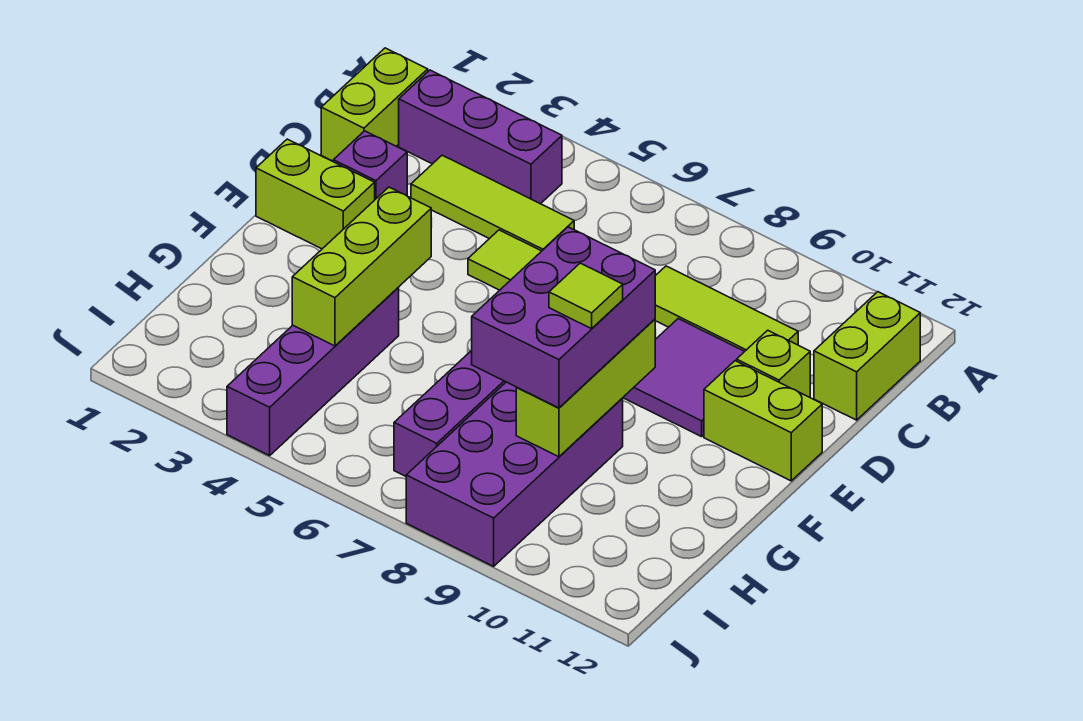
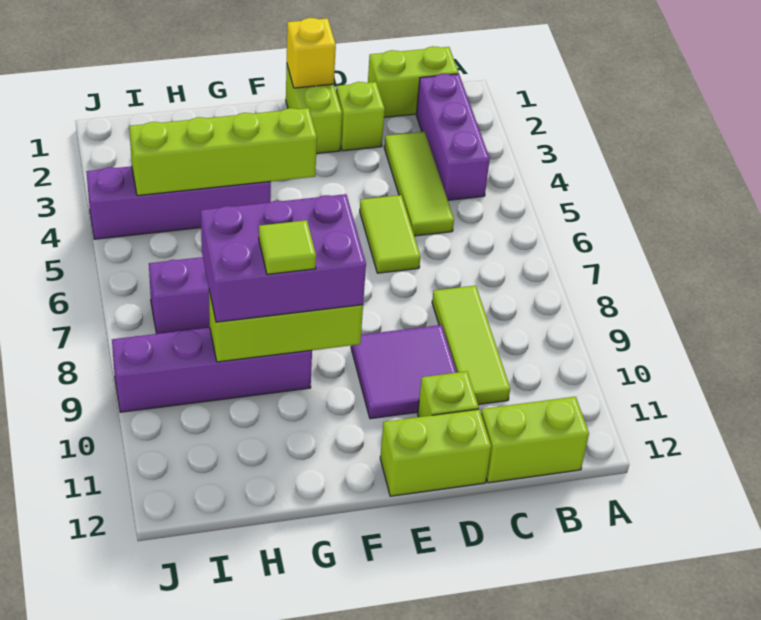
purple 1x1 brick [333,131,407,199] -> lime 1x1 brick [336,82,385,151]
none -> yellow 1x1 brick [287,18,336,88]
lime 1x2 brick [704,361,822,481] -> lime 1x2 brick turned to [380,409,491,496]
lime 1x3 brick [292,187,431,346] -> lime 1x4 brick [129,108,317,196]
purple 2x4 brick [406,382,623,566] -> purple 1x4 brick [112,328,312,412]

